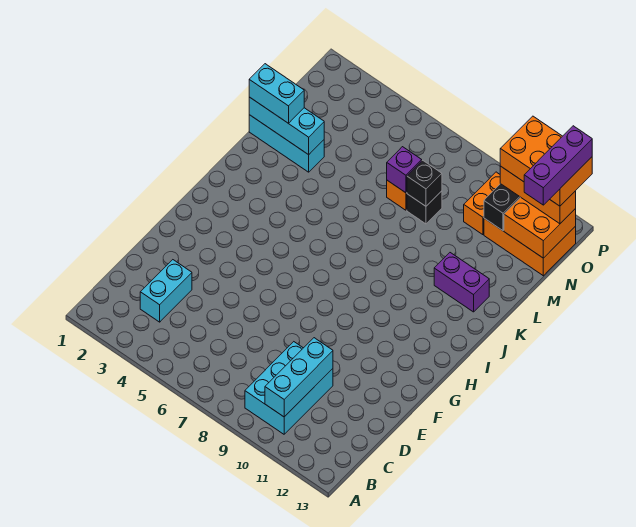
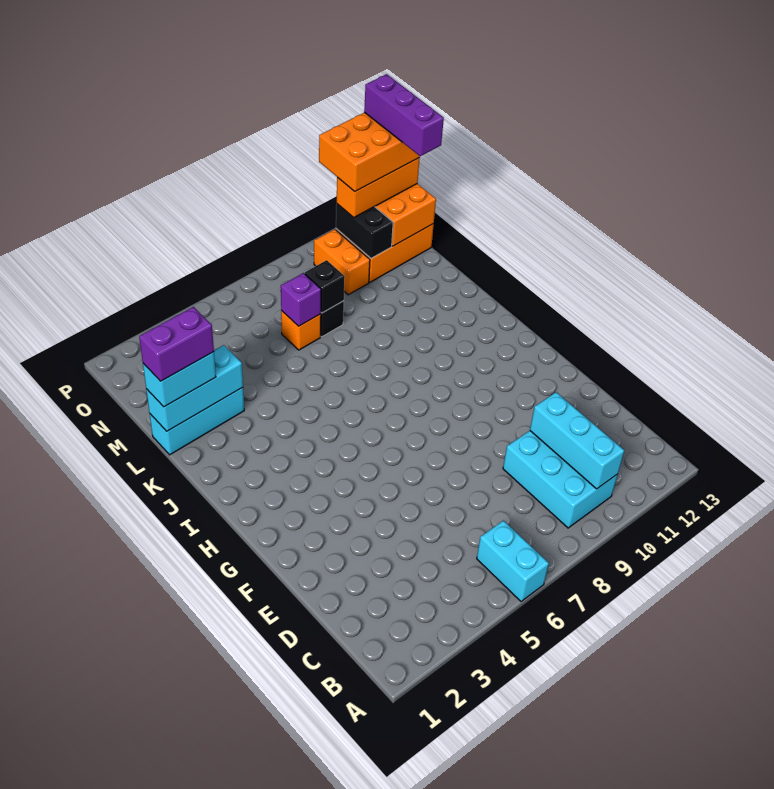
cyan 1x2 brick [140,260,192,322] -> cyan 1x2 brick moved to [477,521,549,601]
purple 1x2 brick [434,253,489,312] -> purple 1x2 brick moved to [139,307,214,381]

